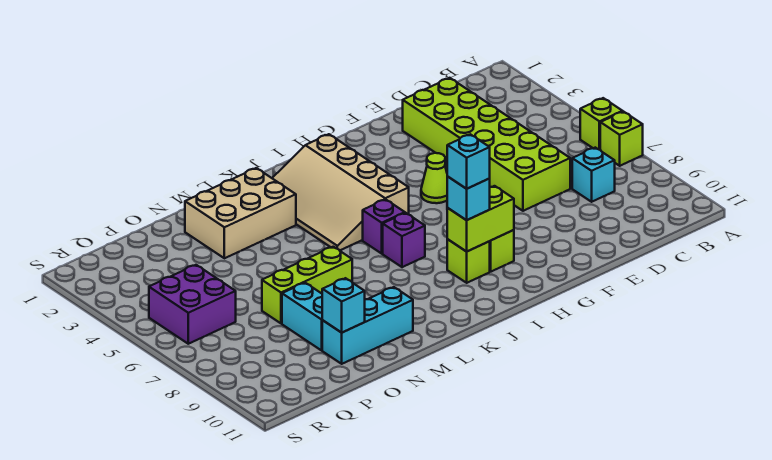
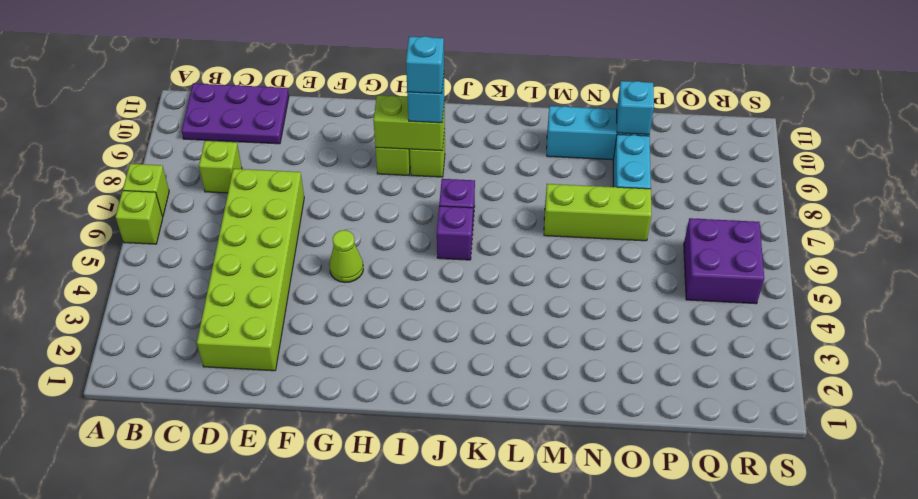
none -> purple 2x3 plate [182,83,289,144]
cyan 1x1 brick [572,148,615,202] -> lime 1x1 brick [199,141,242,193]
tan 3x4 slope [272,134,409,250] -> none
tan 2x3 brick [185,168,296,258] -> none

